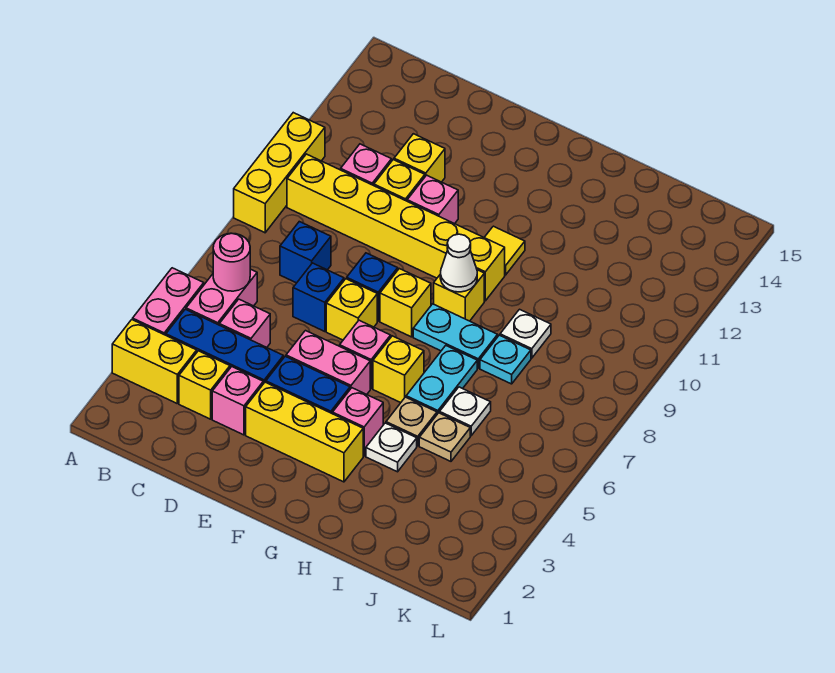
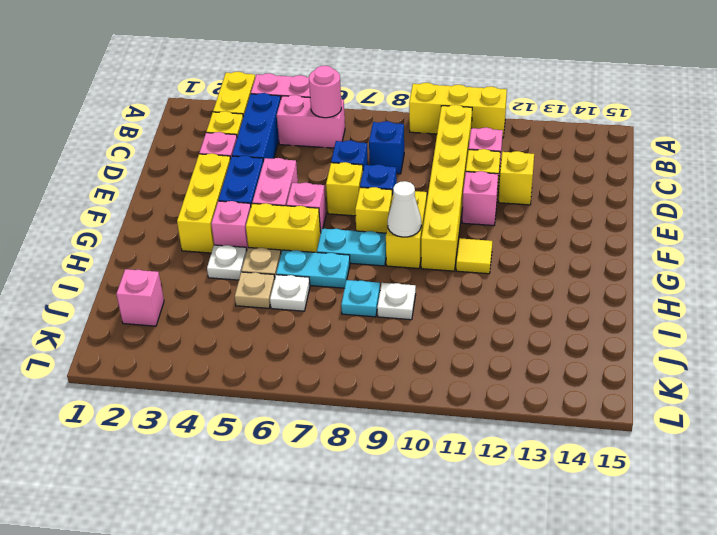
pink 1x1 brick [219,299,270,347] -> pink 1x1 brick moved to [116,269,164,326]
yellow 1x1 brick [373,336,424,403] -> yellow 1x2 brick [246,203,321,253]
cyan 1x2 plate [413,304,498,368] -> cyan 1x2 plate turned to [317,229,386,266]
yellow 1x1 brick [434,270,484,321] -> yellow 1x2 brick [386,191,427,268]

